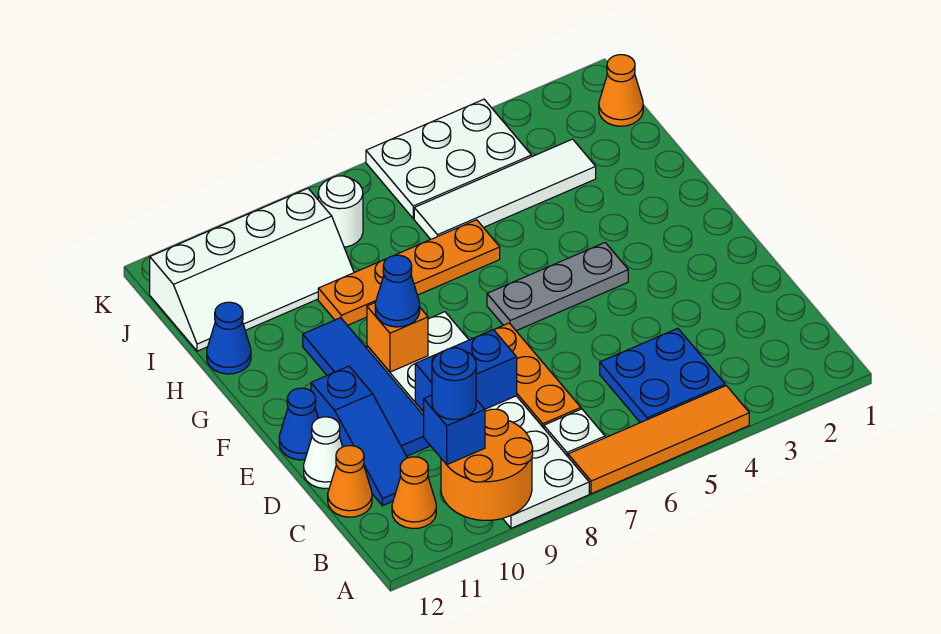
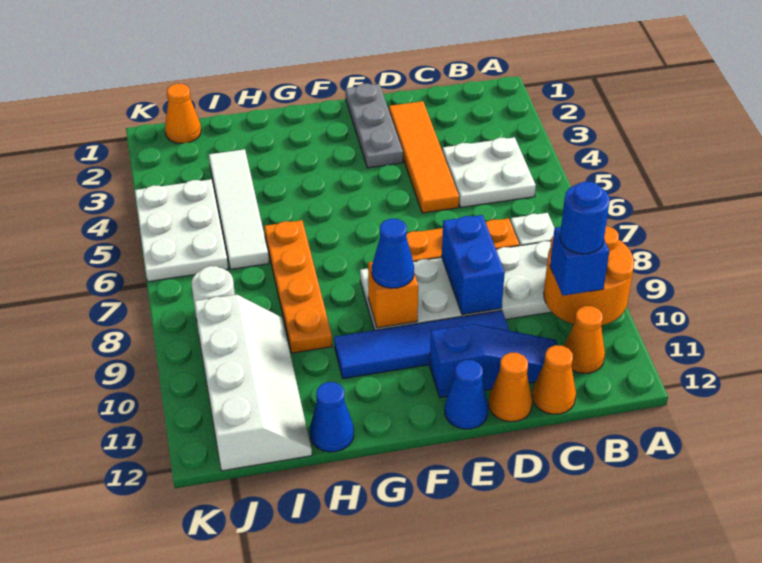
orange 1x4 tile [568,386,749,494] -> orange 1x4 tile moved to [389,101,459,213]
blue 2x2 plate [600,328,725,423] -> white 2x2 plate [442,137,536,207]
white 1x1 cone [304,417,343,489] -> orange 1x1 cone [489,353,532,422]
grey 1x3 plate [487,243,628,331] -> grey 1x3 plate moved to [345,84,403,168]

